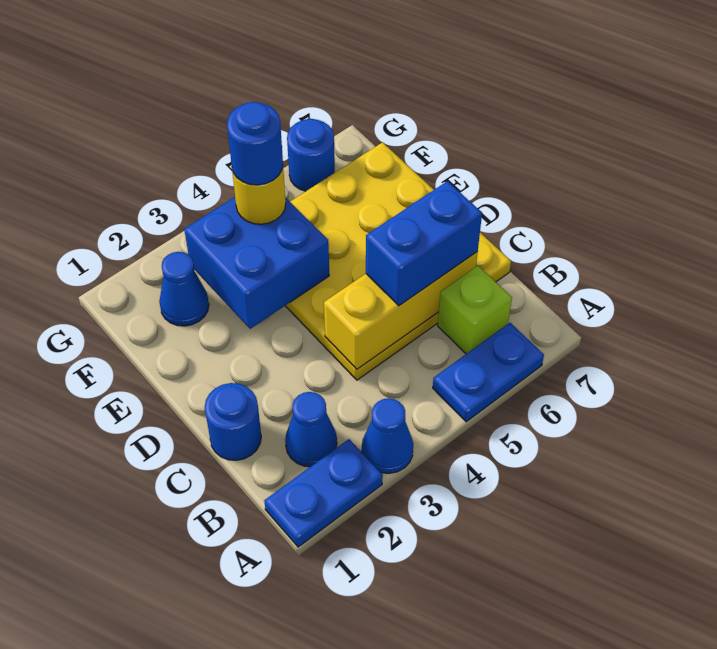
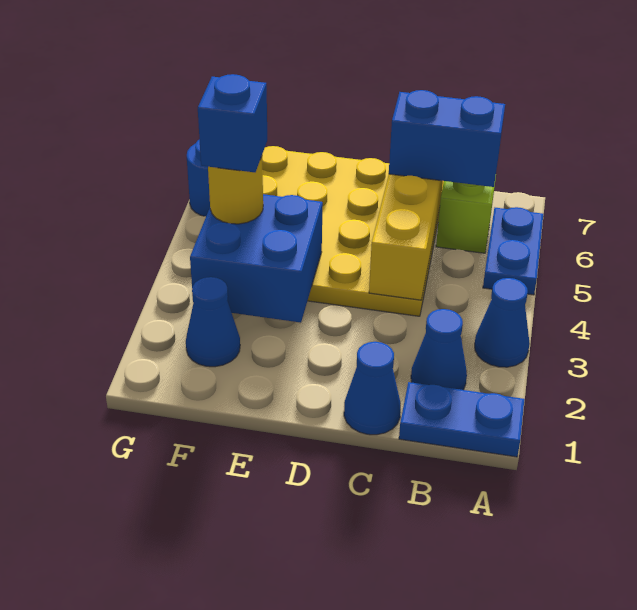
blue 1x2 plate [264,439,383,547] -> blue 1x2 plate turned to [399,382,525,457]
blue 1x1 round brick [205,383,261,460] -> blue 1x1 cone [344,342,401,435]
blue 1x2 brick [366,181,482,306] -> blue 1x2 brick turned to [389,90,505,187]
blue 1x1 round brick [227,102,283,185] -> blue 1x1 brick [198,74,267,172]

